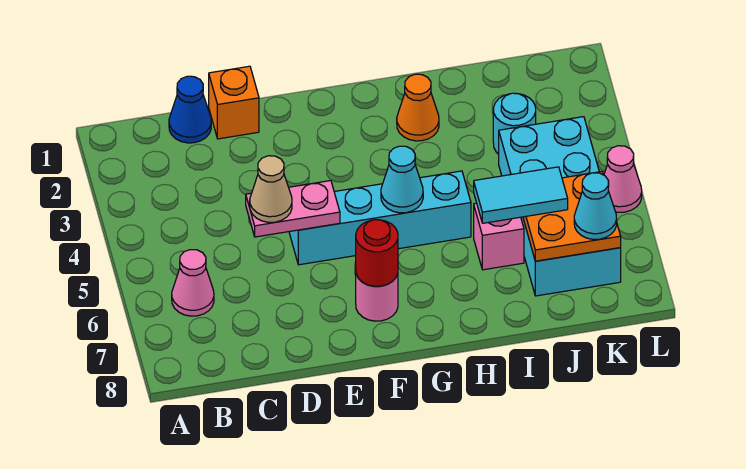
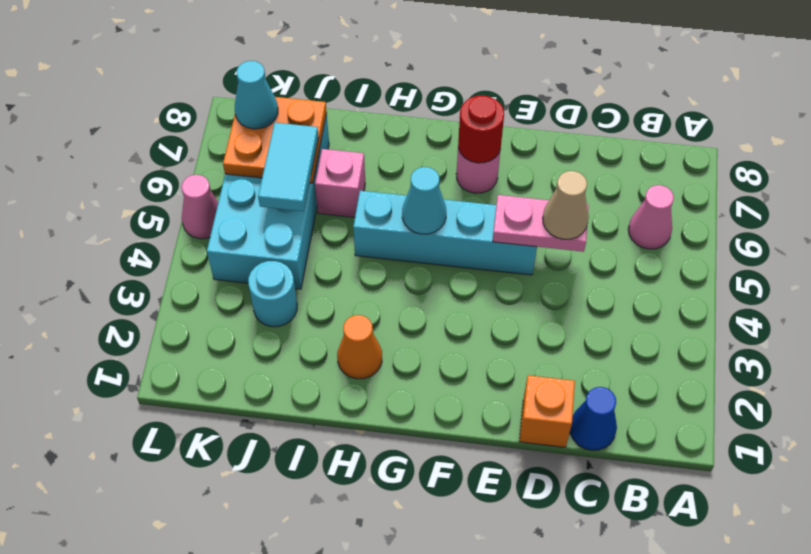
cyan 1x2 tile [474,167,568,223] -> cyan 1x2 tile turned to [258,123,319,211]

